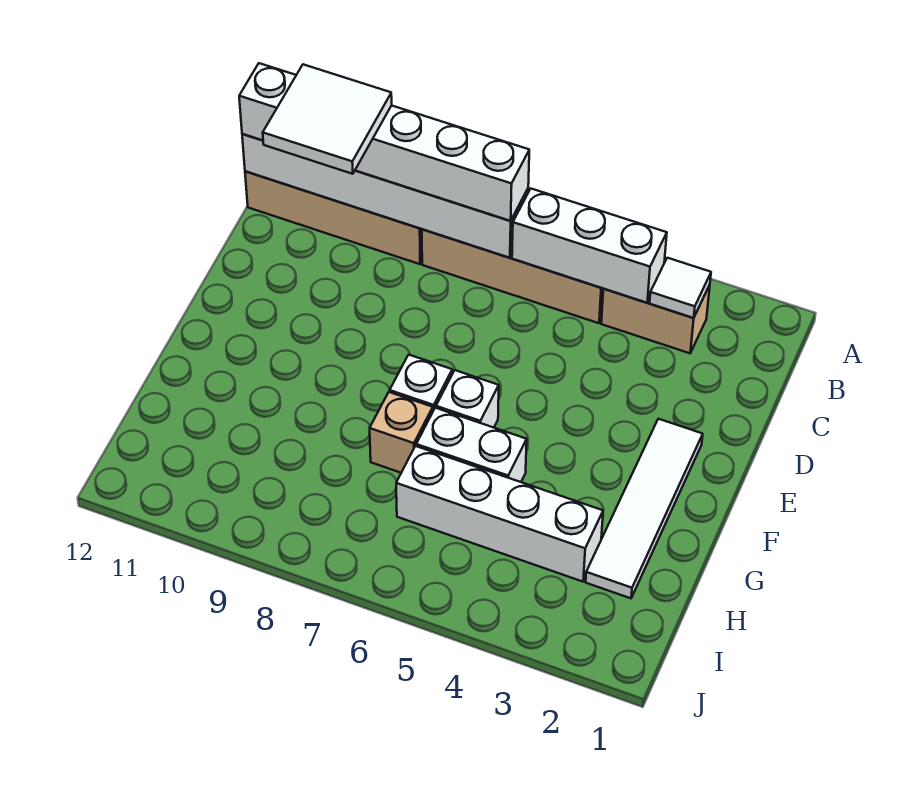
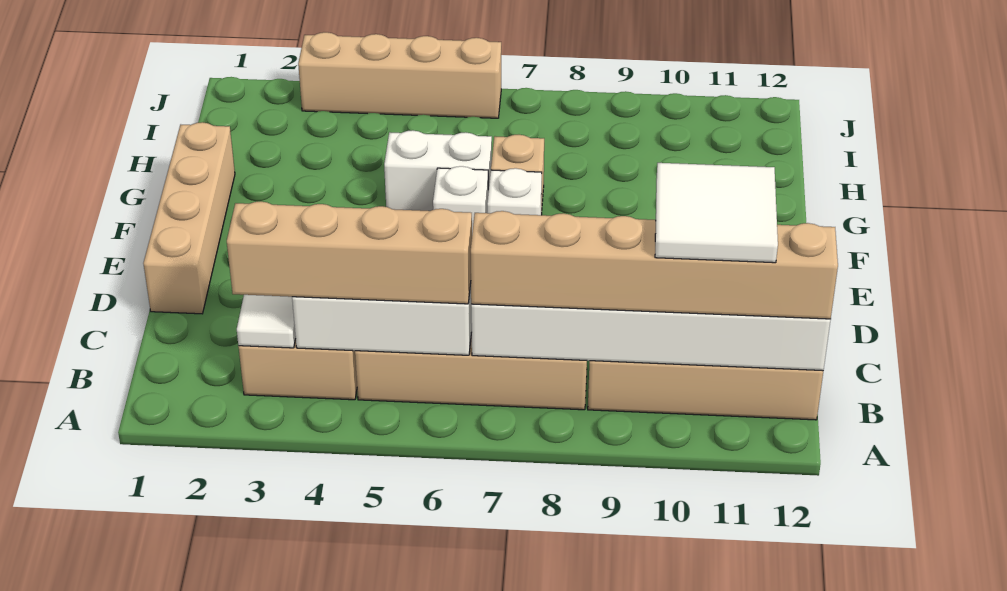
none -> tan 1x4 brick [227,202,472,304]
white 1x6 brick [239,63,529,221] -> tan 1x6 brick [471,211,838,319]
none -> tan 1x4 brick [143,122,235,314]
white 1x4 tile [586,419,703,598] -> none
white 1x4 brick [396,446,603,582] -> none
none -> tan 1x4 brick [298,32,501,118]

